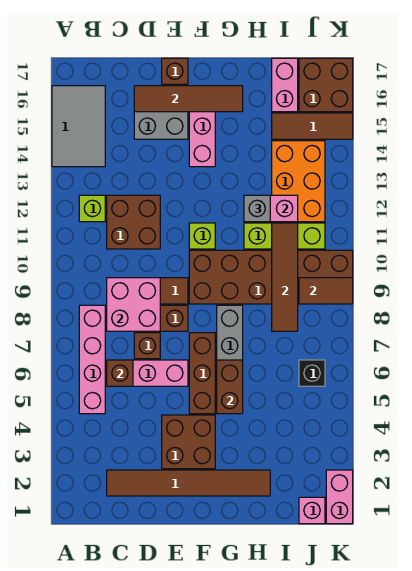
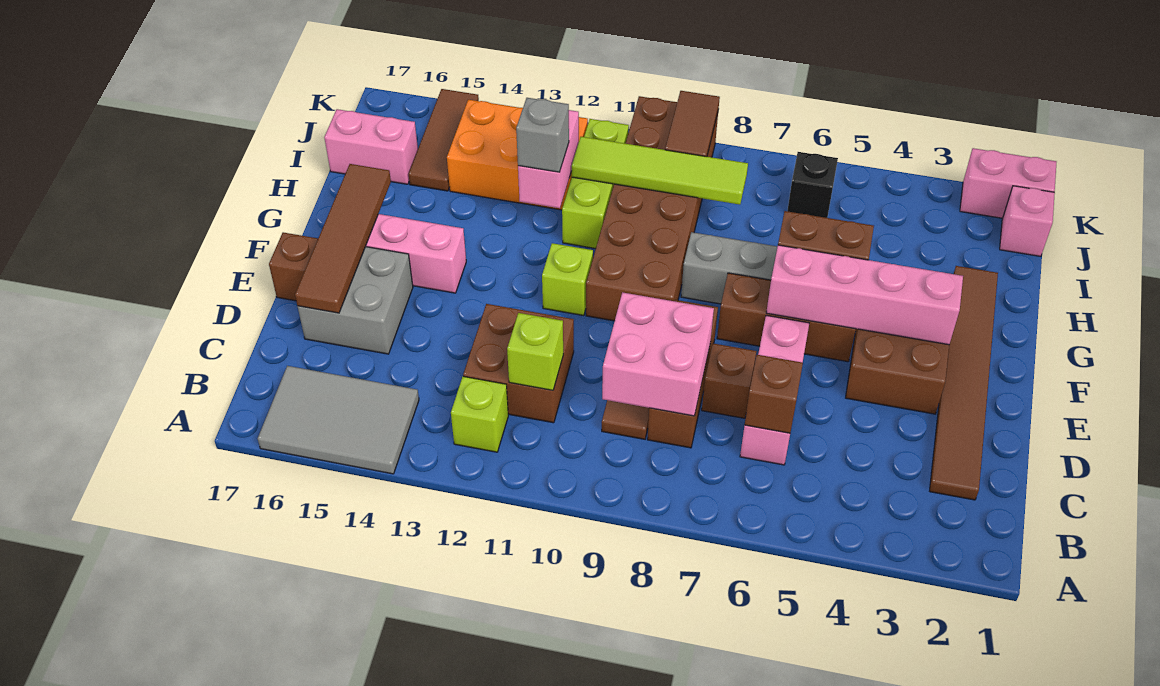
pink 1x4 brick [79,305,105,414] -> pink 1x4 brick moved to [766,245,963,345]
none -> lime 1x1 brick [507,313,563,390]
brown 1x4 tile [272,223,298,331] -> lime 1x4 tile [571,137,748,205]
brown 2x2 brick [299,58,353,112] -> none

